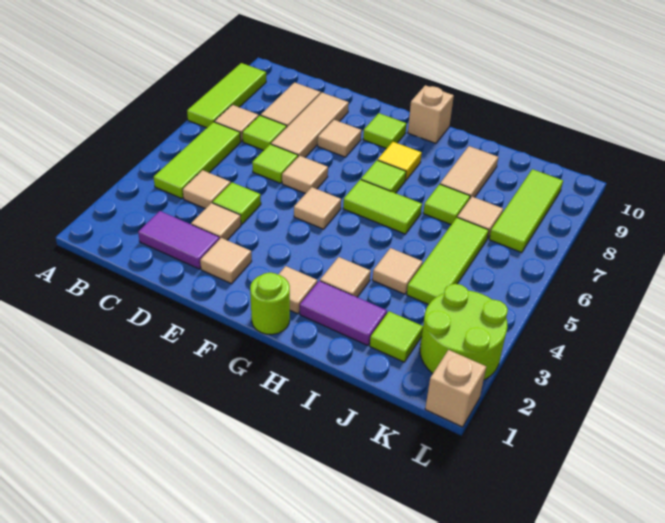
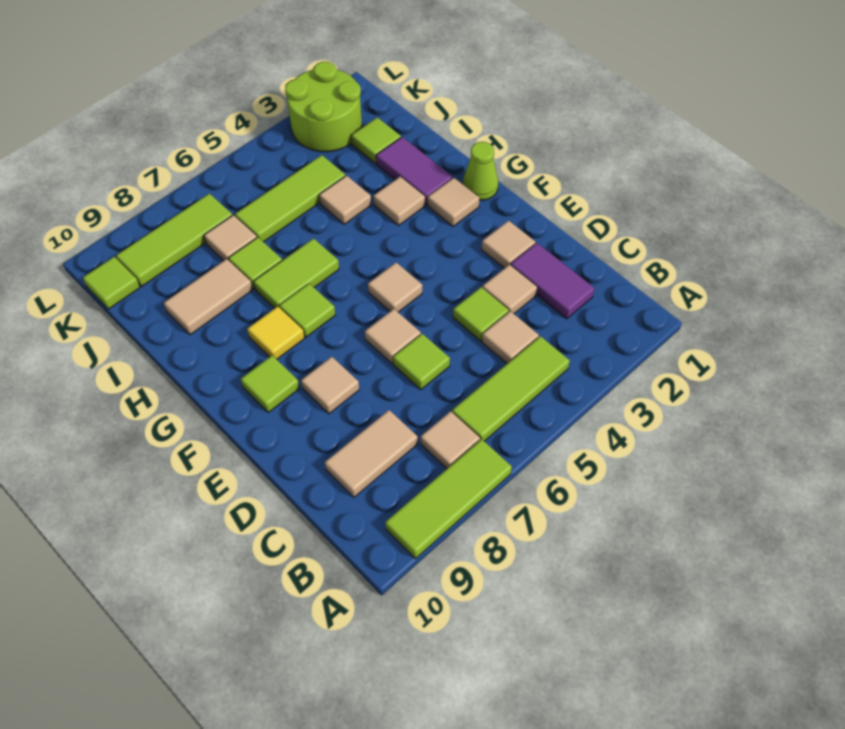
lime 1x1 tile [242,115,287,150] -> lime 1x1 tile moved to [83,257,140,309]
tan 1x3 tile [271,93,349,157] -> none
lime 1x1 round brick [250,272,290,335] -> lime 1x1 cone [463,142,498,200]
lime 1x2 tile [343,179,422,234] -> lime 1x2 tile turned to [254,238,339,308]
tan 1x1 brick [408,85,454,143] -> none
tan 1x1 brick [425,350,486,427] -> none

